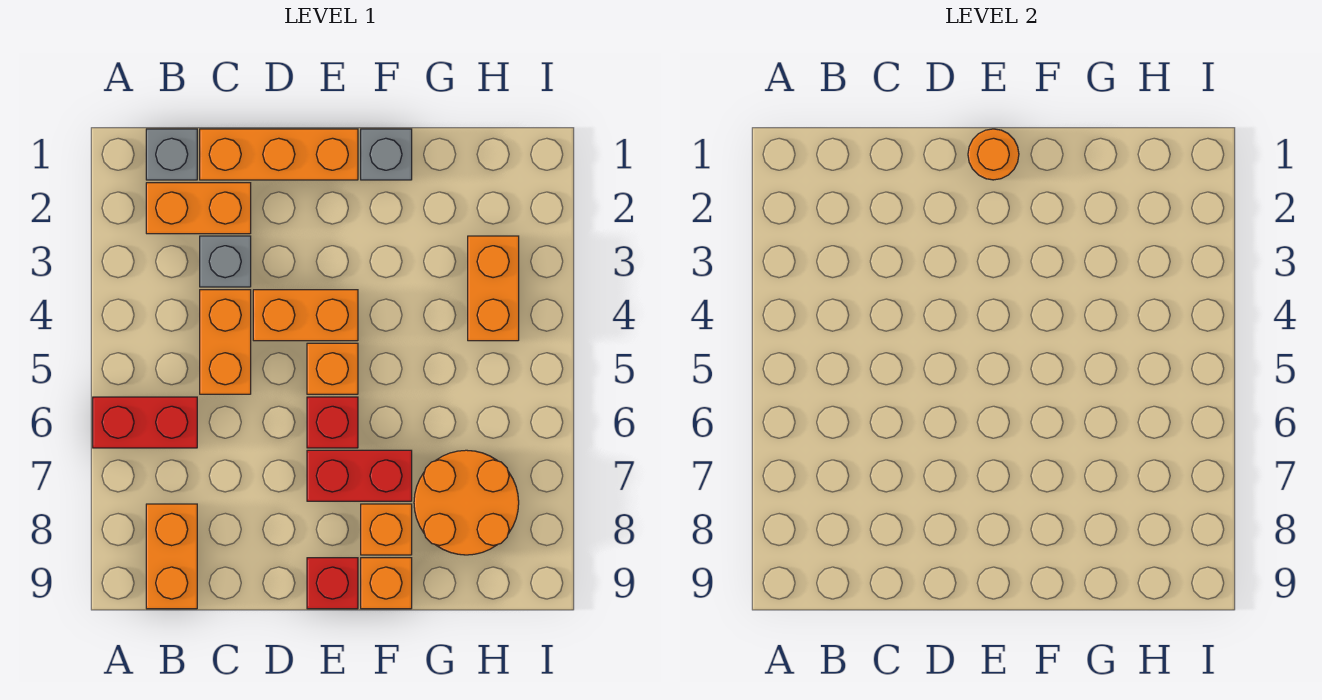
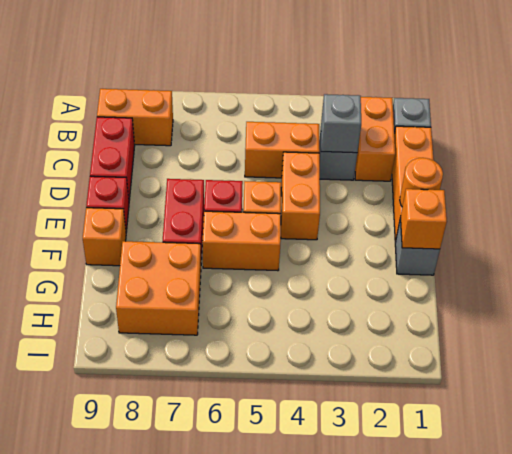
red 1x2 brick [93,397,197,448] -> red 1x2 brick moved to [90,117,135,200]
none -> grey 1x1 brick [321,94,361,153]
orange 1x1 brick [361,504,412,555] -> orange 1x1 brick moved to [401,189,447,249]
orange 2x2 round brick [414,450,519,555] -> orange 2x2 brick [116,241,201,335]
orange 1x2 brick [468,236,519,341] -> orange 1x2 brick moved to [202,211,281,271]

